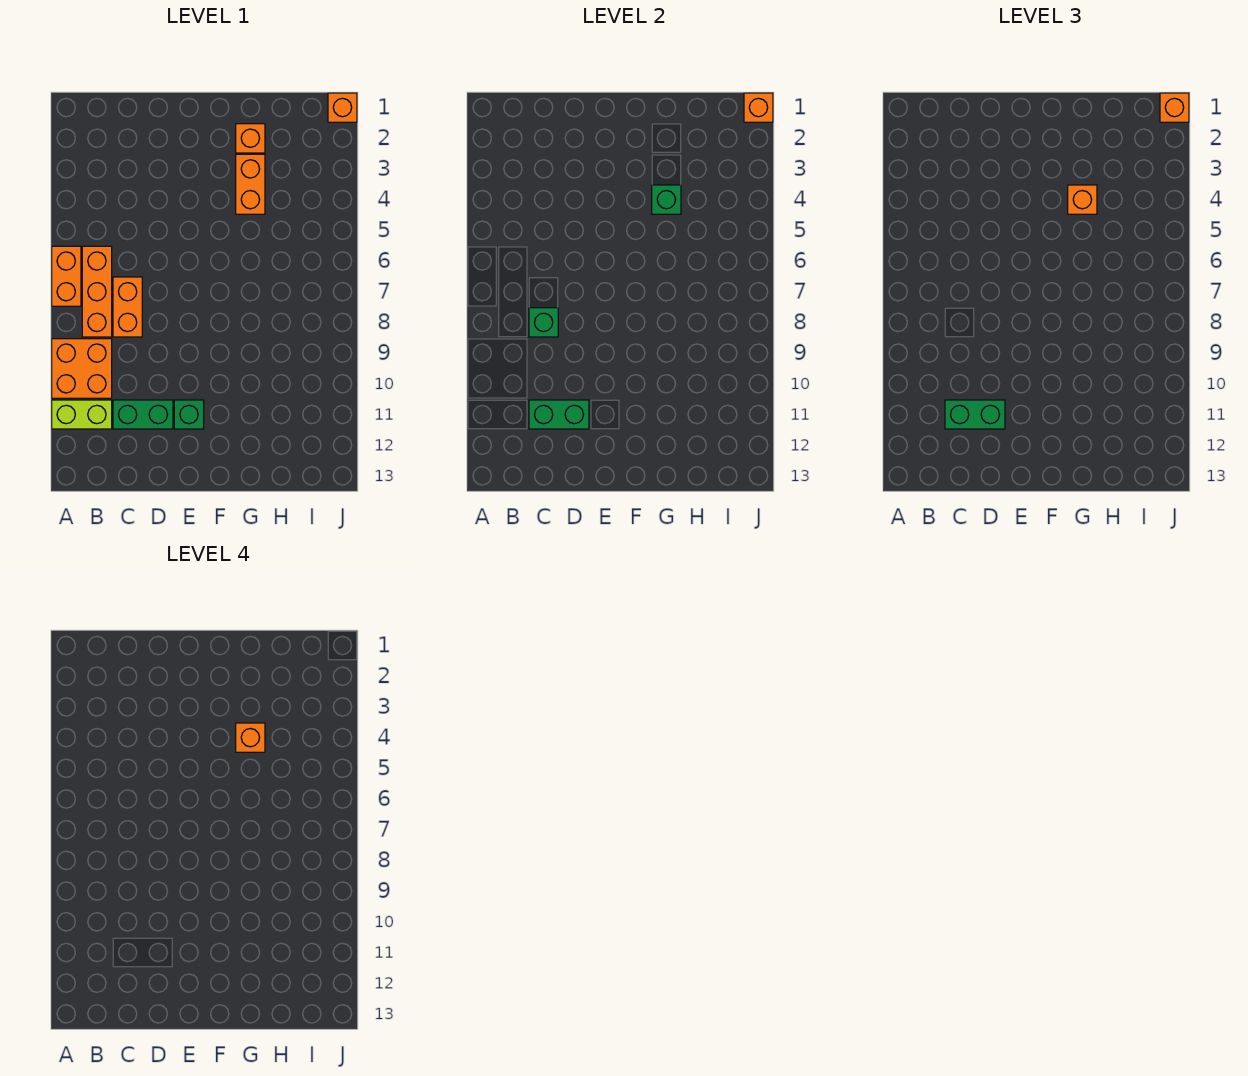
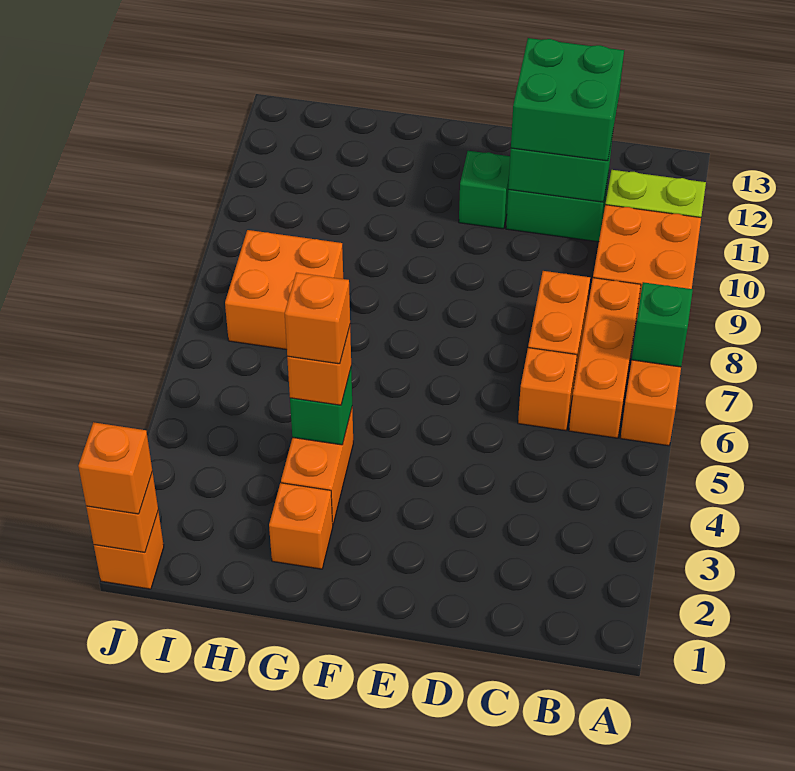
none -> orange 1x1 brick [518,348,577,431]
green 1x1 brick [529,308,558,337] -> green 1x1 brick moved to [632,282,693,367]
green 1x2 brick [945,400,1005,429] -> green 2x2 brick [511,38,624,161]
none -> orange 2x2 brick [225,230,343,349]

